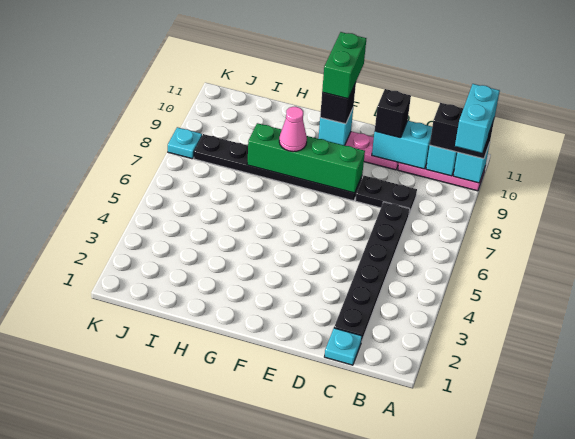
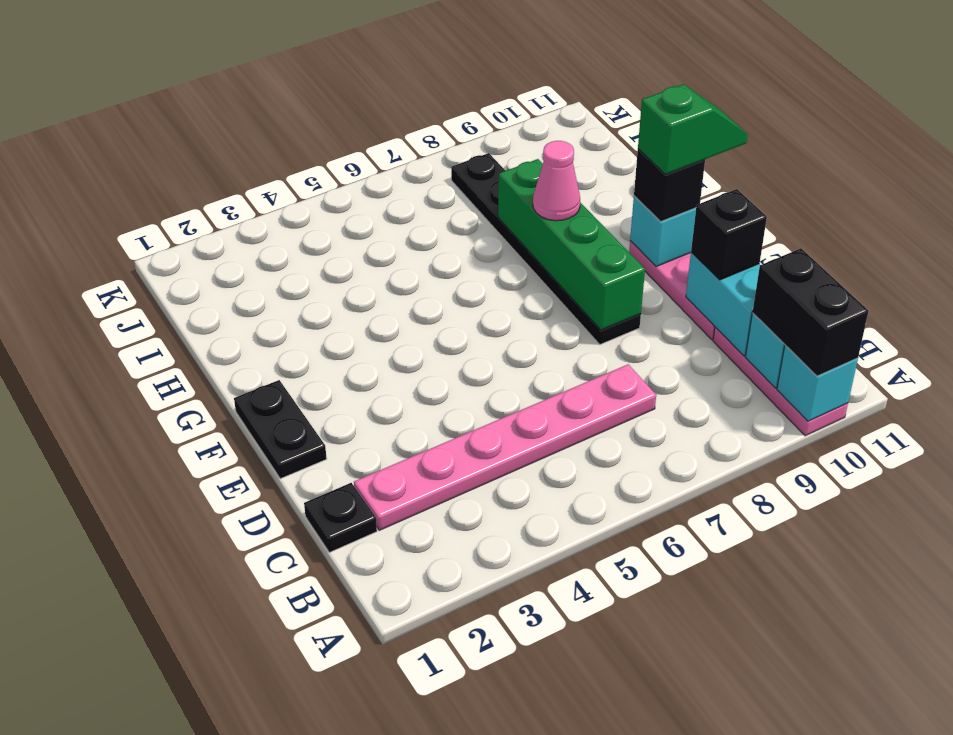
cyan 1x2 brick [455,84,500,153] -> none
cyan 1x1 plate [325,328,362,365] -> black 1x1 plate [304,483,377,552]
black 1x6 plate [334,202,410,342] -> pink 1x6 plate [354,364,656,530]
black 1x2 plate [355,176,417,214] -> black 1x2 plate moved to [234,380,327,479]
green 1x2 brick [322,32,366,99] -> green 1x2 slope [638,84,748,174]
cyan 1x1 plate [168,127,202,159] -> none

